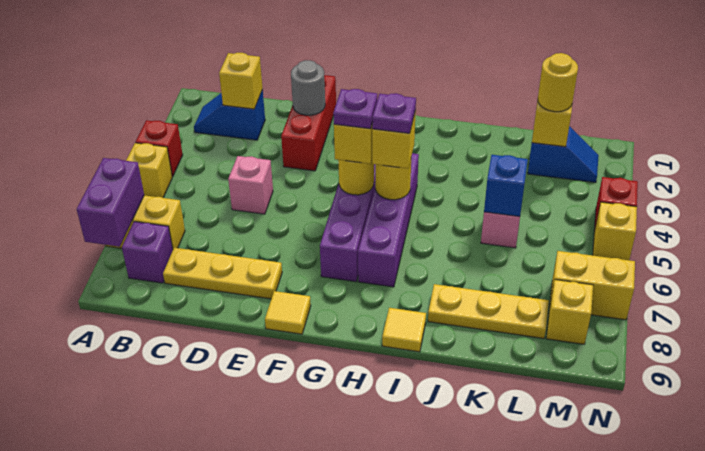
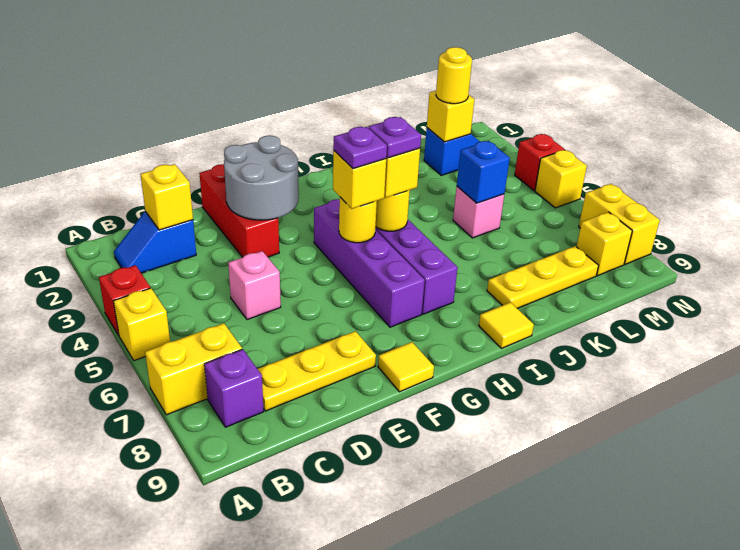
purple 1x2 brick [77,158,144,247] -> none
grey 1x1 round brick [291,60,325,115] -> grey 2x2 round brick [224,135,299,220]
yellow 1x2 brick [550,251,635,320] -> yellow 1x2 brick turned to [579,184,660,264]

